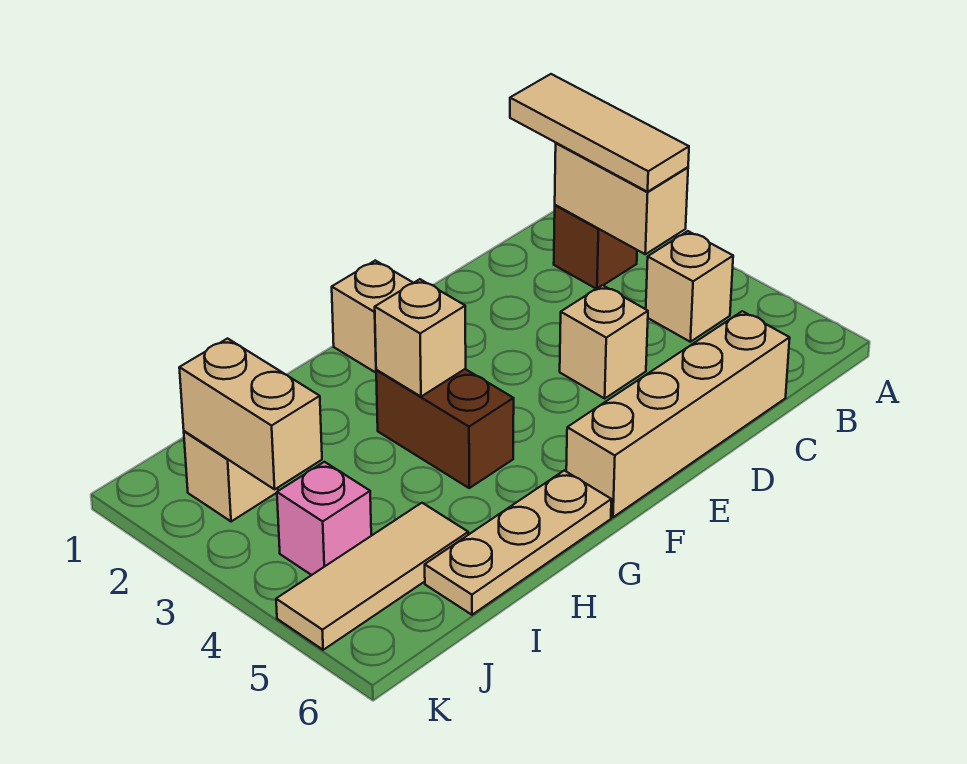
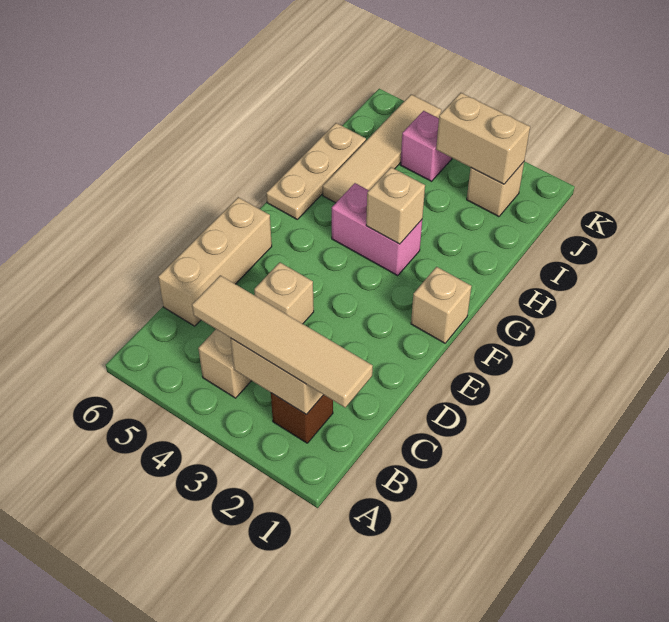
tan 1x3 tile [510,74,689,192] -> tan 1x4 tile [192,275,373,408]
tan 1x4 brick [566,311,790,517] -> tan 1x3 brick [158,197,272,326]
brown 1x2 brick [376,369,514,488] -> pink 1x2 brick [332,183,422,276]
tan 1x3 tile [276,503,468,650] -> tan 1x4 tile [323,94,441,203]

